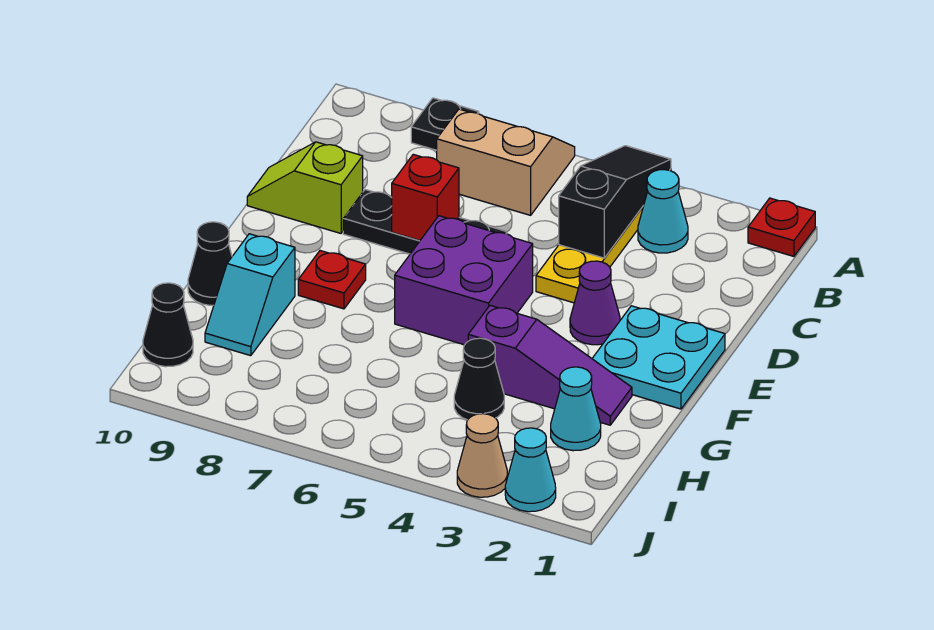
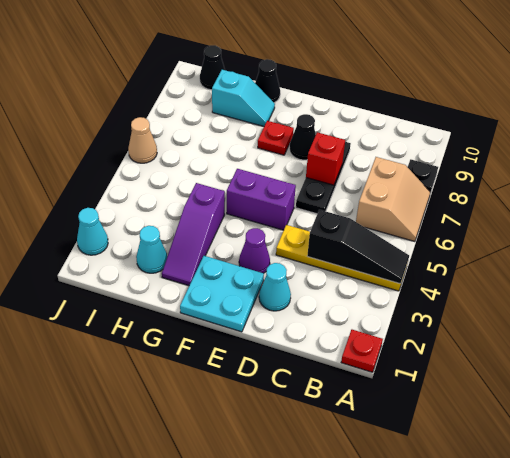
cyan 1x1 cone [638,170,688,253] -> cyan 1x1 cone moved to [259,263,291,311]
lime 1x2 slope [247,142,363,233] -> none
purple 2x2 brick [395,216,533,345] -> purple 1x2 brick [227,169,296,230]
cyan 1x2 slope [205,234,295,356] -> cyan 1x2 slope turned to [212,70,275,126]
black 1x1 cone [454,338,504,420] -> black 1x1 cone moved to [289,114,316,160]
tan 1x1 cone [457,414,507,497] -> tan 1x1 cone moved to [128,117,157,163]

